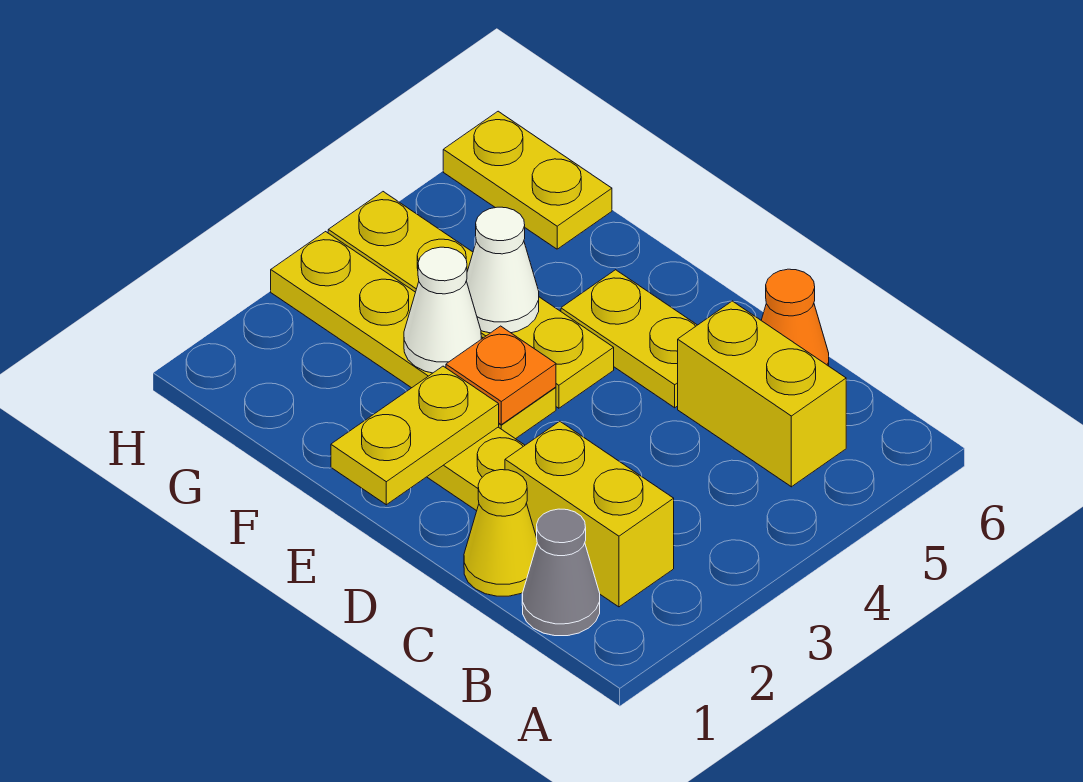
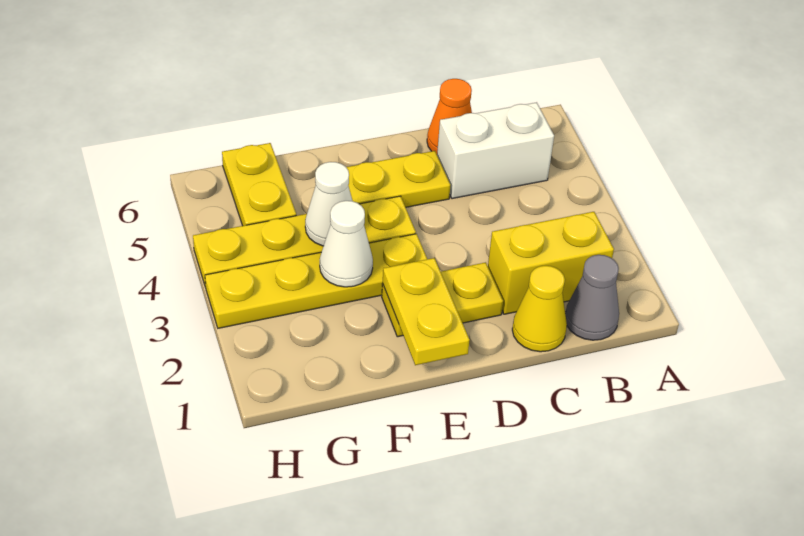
yellow 1x2 brick [678,301,846,487] -> white 1x2 brick [437,102,554,199]
orange 1x1 plate [446,326,556,425] -> none
yellow 1x2 plate [443,111,612,249] -> yellow 1x2 plate turned to [222,143,296,226]

